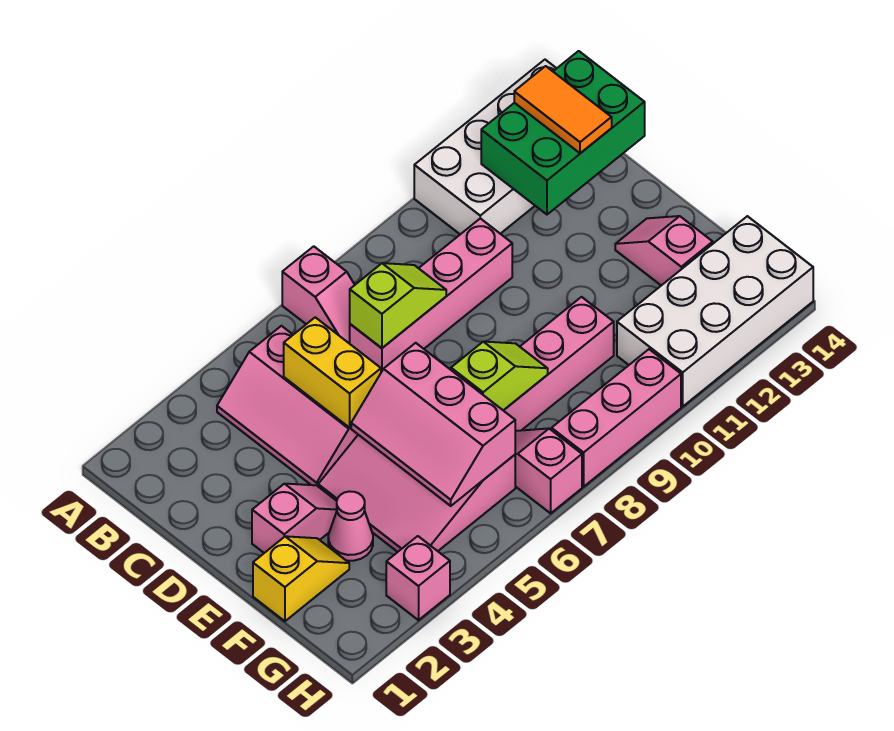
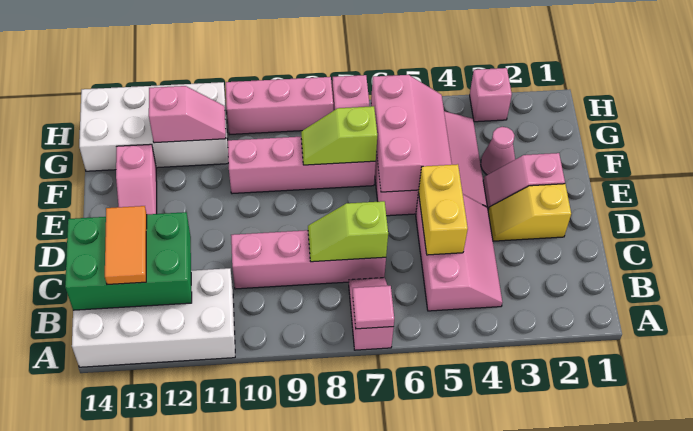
none -> pink 1x1 tile [353,286,394,329]
yellow 1x2 slope [253,536,349,621] -> yellow 1x2 slope moved to [488,184,571,241]
none -> pink 1x2 slope [149,86,226,143]

